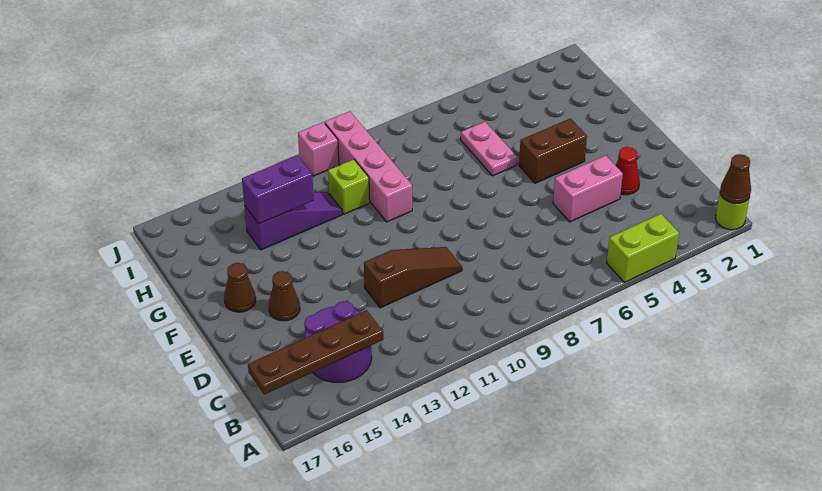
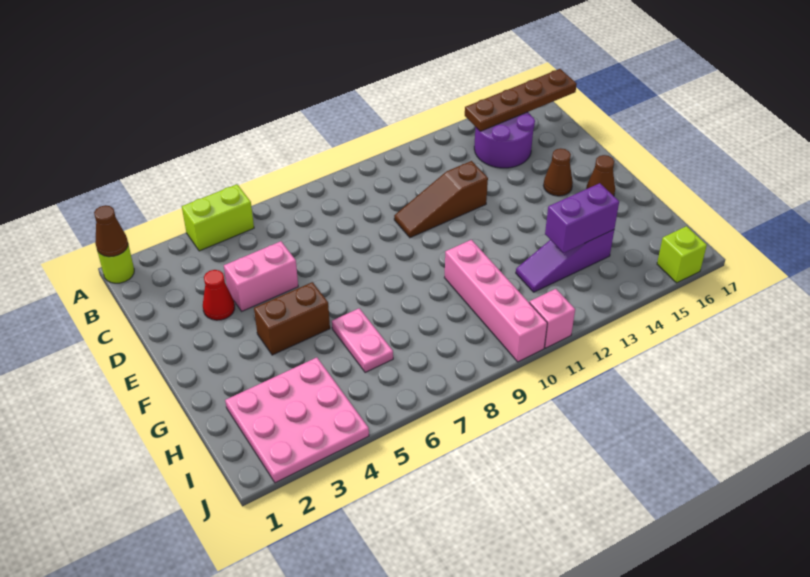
none -> pink 3x3 plate [225,358,369,483]
lime 1x1 brick [328,159,370,214] -> lime 1x1 brick moved to [657,226,707,283]

